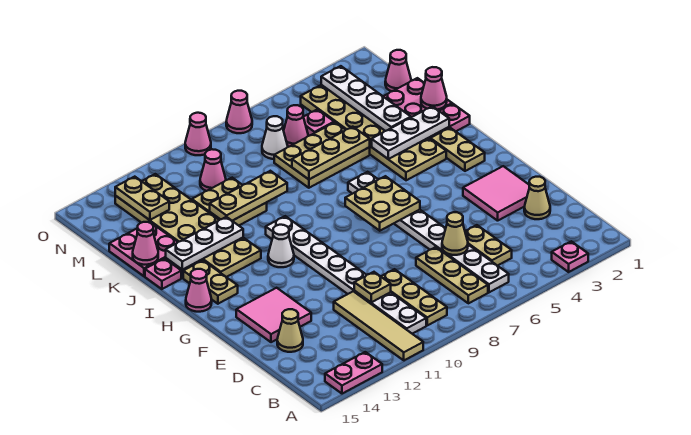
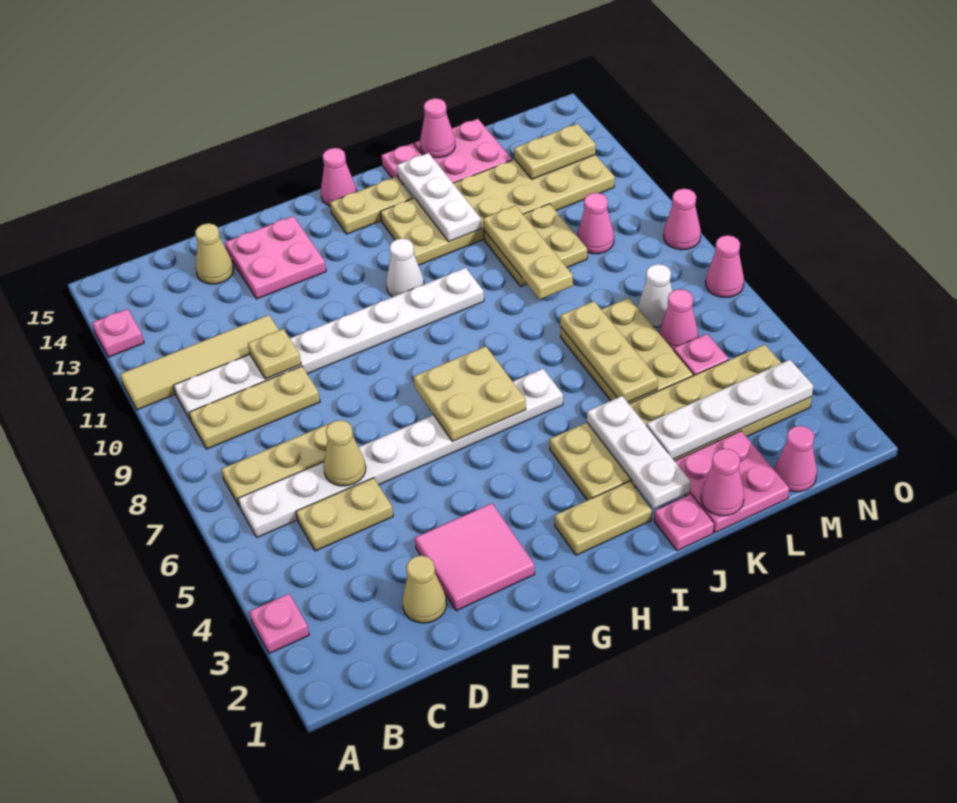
pink 1x2 plate [325,352,382,394] -> pink 1x1 plate [92,309,144,357]
pink 2x2 tile [236,288,311,342] -> pink 2x2 plate [225,216,326,299]

